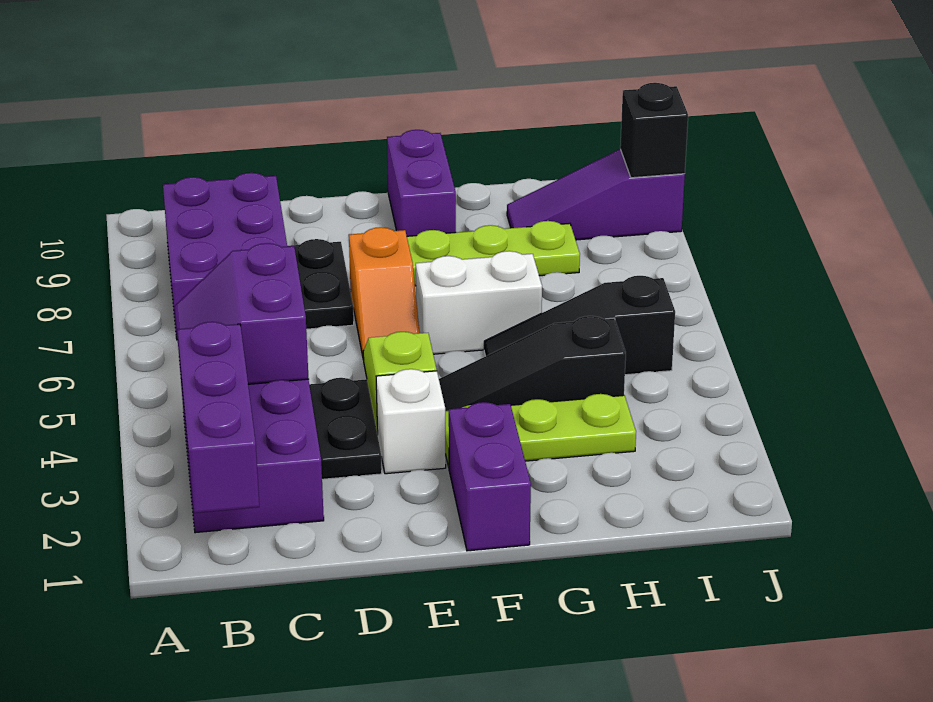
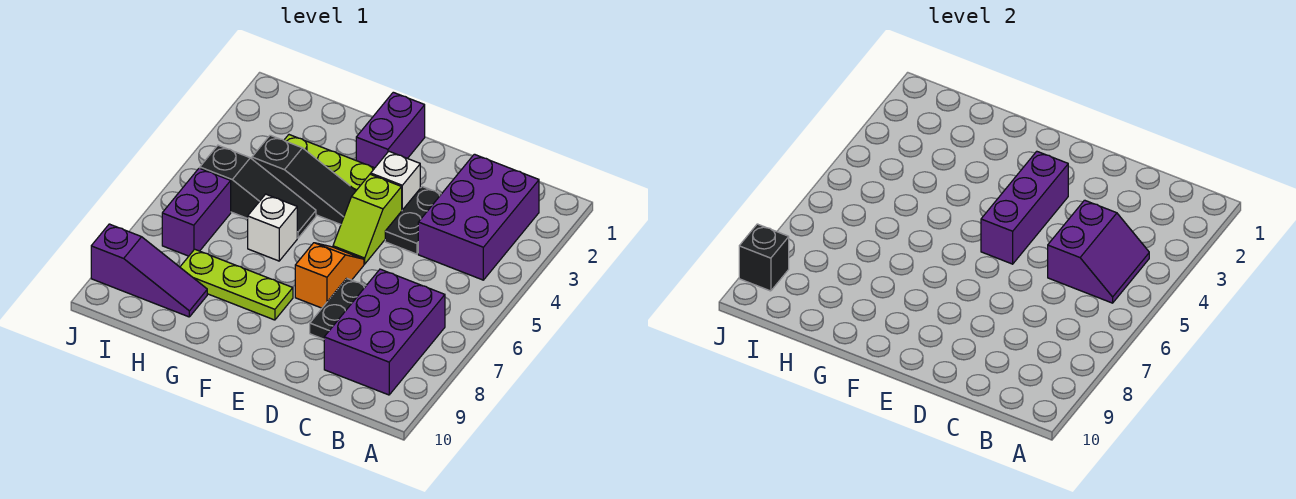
purple 1x3 brick [178,322,259,513] -> purple 1x3 brick moved to [981,151,1068,264]
white 1x2 brick [416,251,542,354] -> white 1x1 brick [248,194,297,261]
purple 1x2 brick [387,130,456,236] -> purple 1x2 brick moved to [162,168,231,256]

